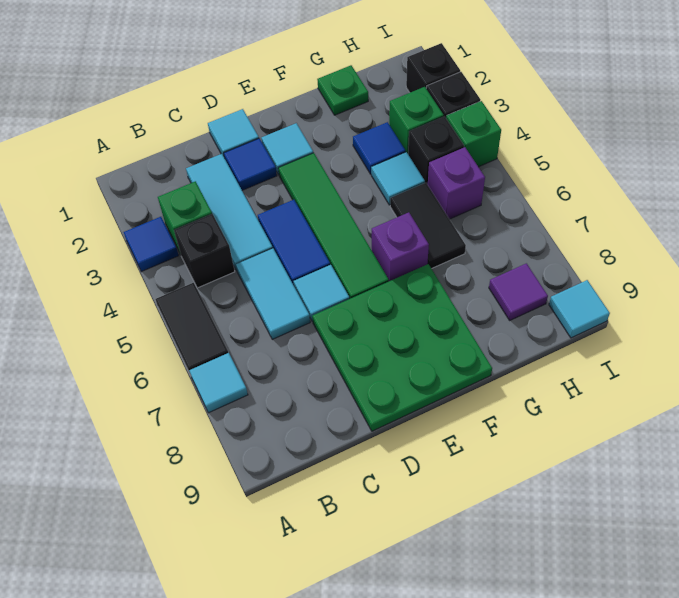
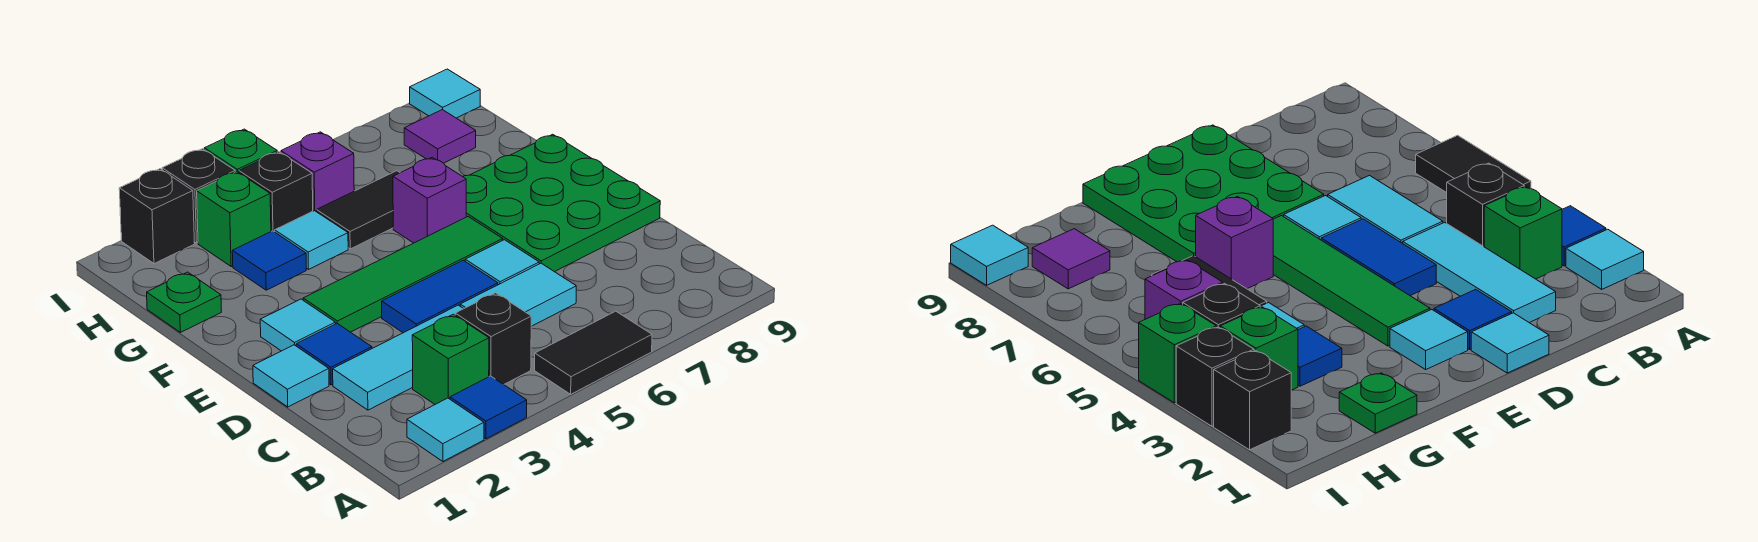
cyan 1x1 tile [189,353,248,413] -> cyan 1x1 tile moved to [407,398,484,461]

